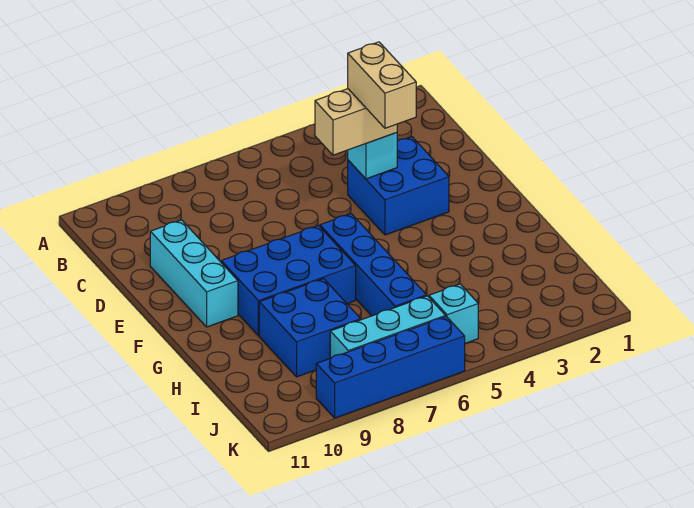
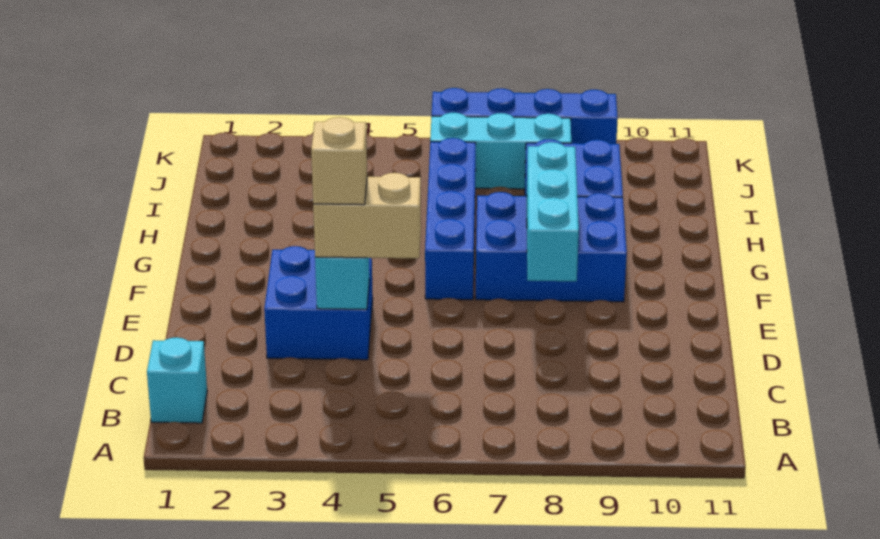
tan 1x2 brick [348,42,416,128] -> tan 1x1 brick [311,117,367,205]
cyan 1x3 brick [150,220,238,327] -> cyan 1x3 brick moved to [526,142,579,281]
cyan 1x1 brick [429,284,478,343] -> cyan 1x1 brick moved to [147,337,207,423]

